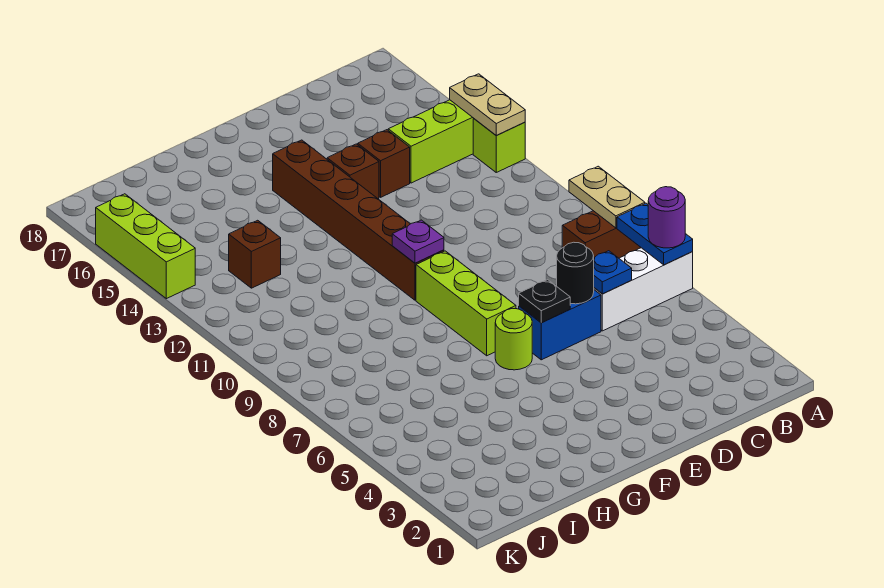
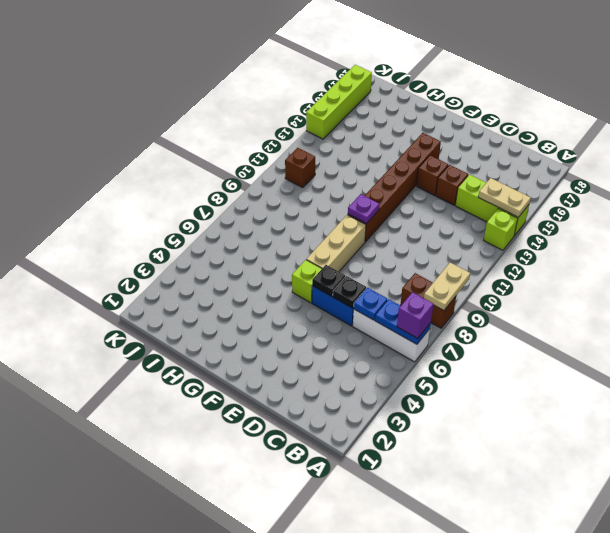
blue 1x2 plate [617,203,693,265] -> blue 1x2 plate turned to [375,299,431,344]
purple 1x1 round brick [648,187,685,248] -> purple 1x1 brick [397,292,433,338]
tan 1x2 plate [450,74,525,136] -> tan 1x2 plate turned to [478,178,531,217]
black 1x1 round brick [557,242,594,304] -> black 1x1 plate [333,276,366,308]
lime 1x1 round brick [495,308,532,370] -> lime 1x1 brick [292,260,322,303]
lime 1x3 brick [416,251,516,356] -> tan 1x3 brick [306,215,366,271]
brown 1x1 brick [229,220,281,288] -> brown 1x1 brick moved to [285,148,315,188]
lime 1x3 brick [96,194,195,299] -> lime 1x4 brick [306,65,372,139]

